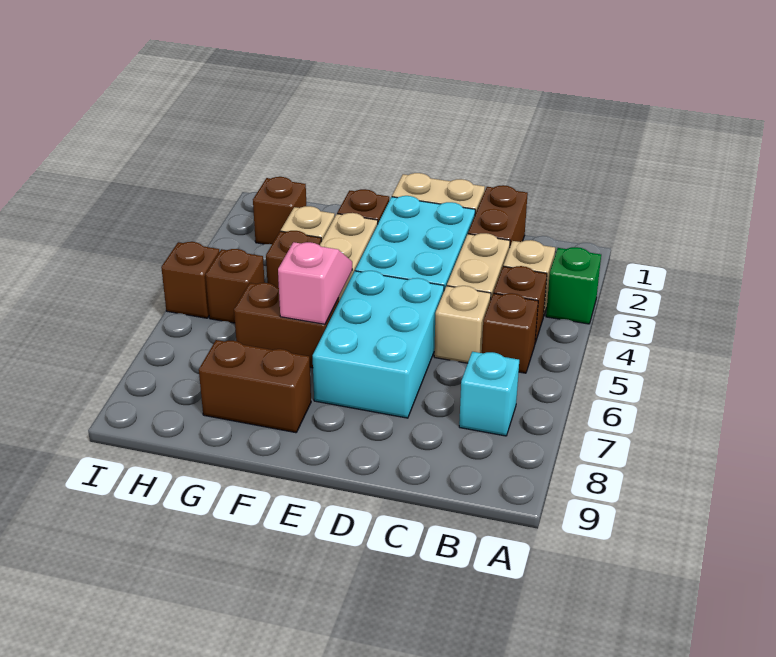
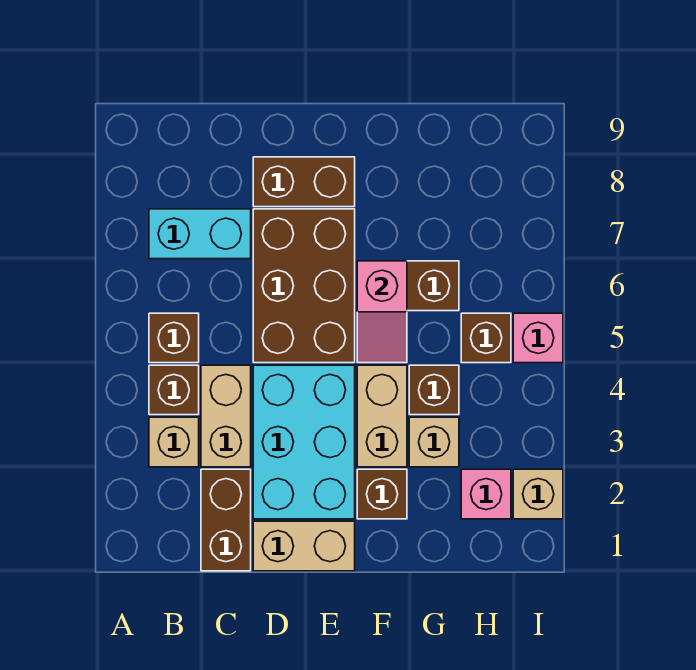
green 1x1 brick [546,247,601,324] -> none
cyan 1x1 brick [459,352,519,436] -> cyan 1x2 brick [149,209,251,259]
tan 1x1 brick [434,286,491,363] -> tan 1x1 brick moved to [513,469,563,519]
cyan 2x3 brick [313,271,444,418] -> brown 2x3 brick [253,209,355,363]
brown 1x2 brick [199,340,311,433] -> brown 1x2 brick moved to [253,157,355,207]
brown 1x1 brick [253,177,306,244] -> pink 1x1 brick [461,469,511,519]
brown 1x1 brick [161,242,219,318] -> pink 1x1 brick [513,313,563,363]

